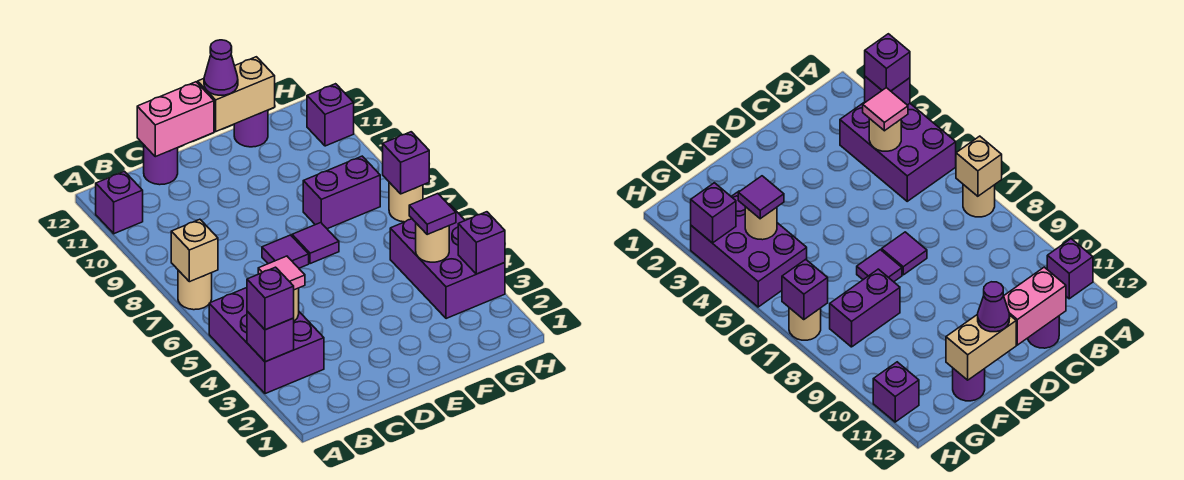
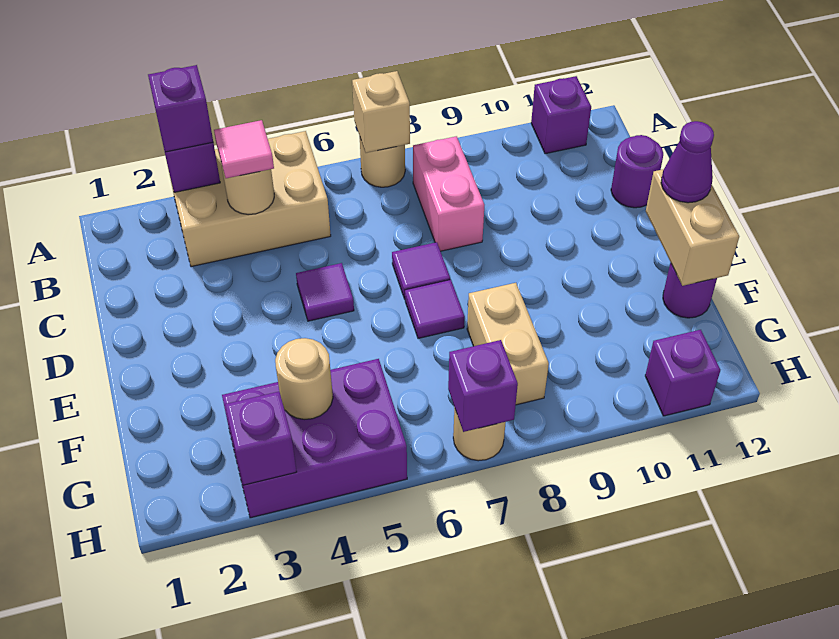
purple 2x3 brick [209,288,324,394] -> tan 2x3 brick [169,131,331,267]
pink 1x2 brick [137,82,214,157] -> pink 1x2 brick moved to [413,136,484,251]
purple 1x2 brick [303,156,380,229] -> tan 1x2 brick [467,283,549,405]
purple 1x1 tile [409,194,456,234] -> purple 1x1 tile moved to [296,263,354,321]

